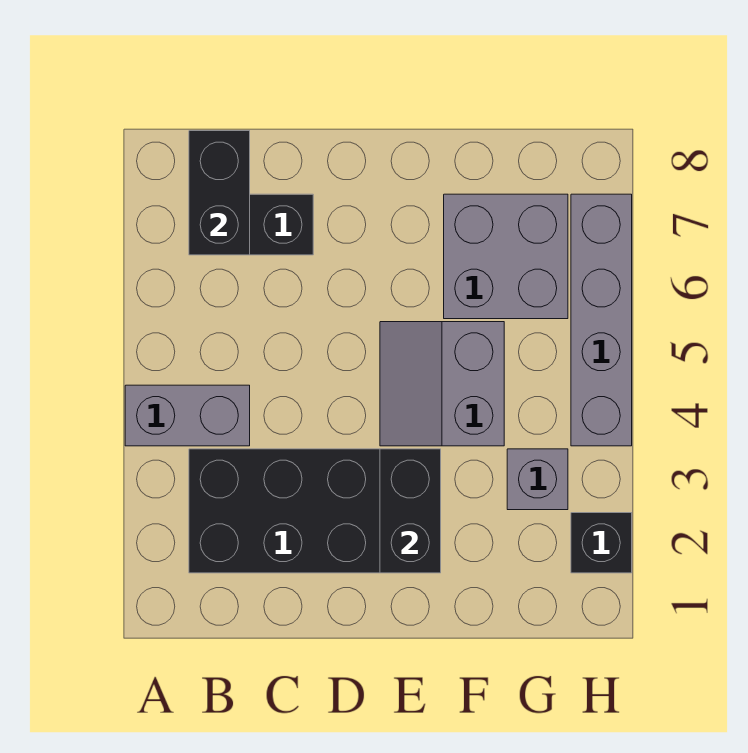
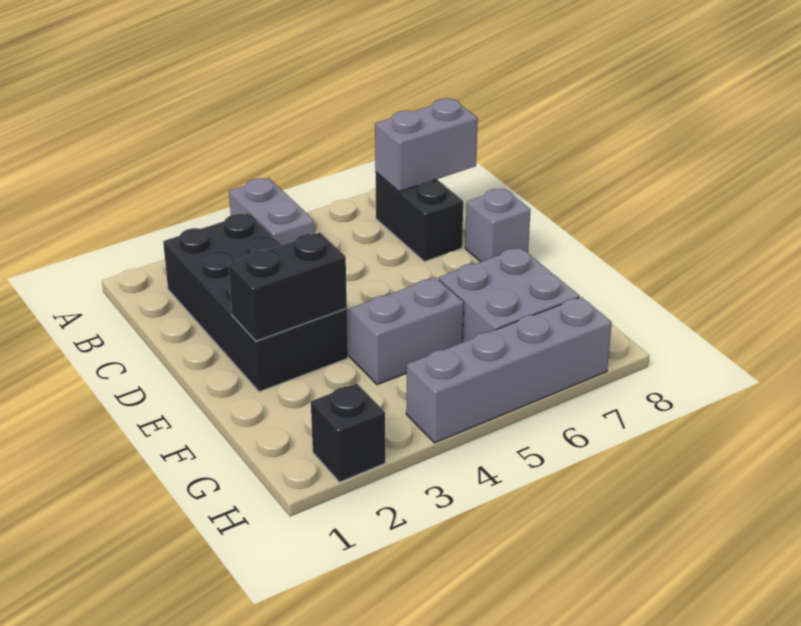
black 1x2 brick [189,131,250,255] -> grey 1x2 brick [375,98,478,192]
grey 1x1 brick [507,449,568,510] -> grey 1x1 brick moved to [465,189,530,262]

